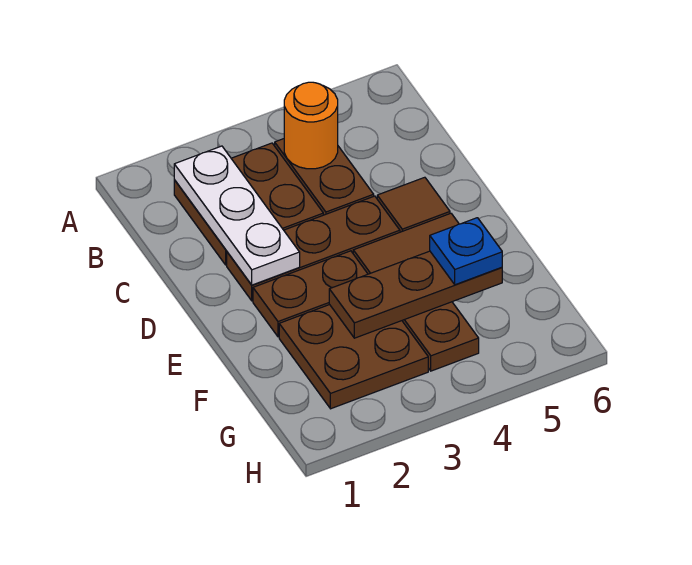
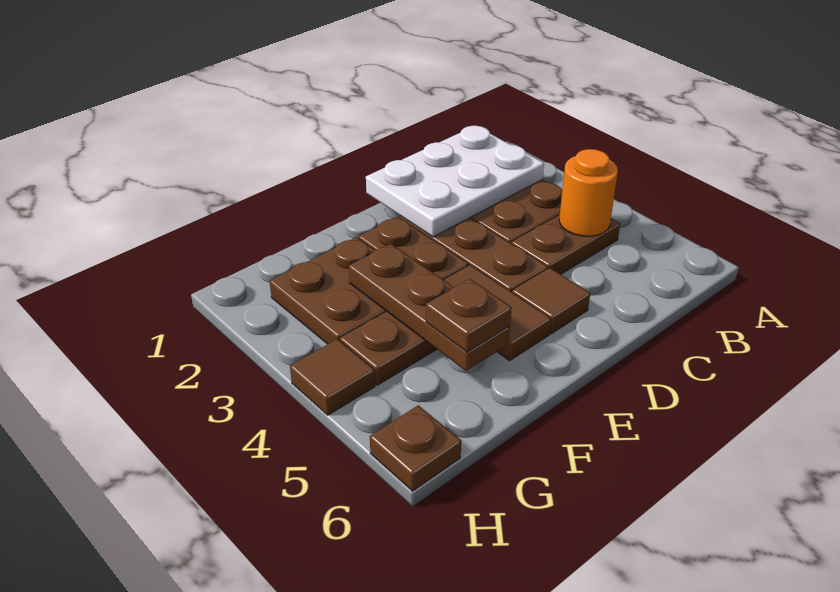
white 1x3 plate [174,146,300,285] -> white 2x3 plate [366,126,544,237]
blue 1x1 plate [430,218,502,285] -> brown 1x1 plate [426,279,512,352]
none -> brown 1x1 tile [290,339,375,415]
none -> brown 1x1 plate [370,405,461,491]

